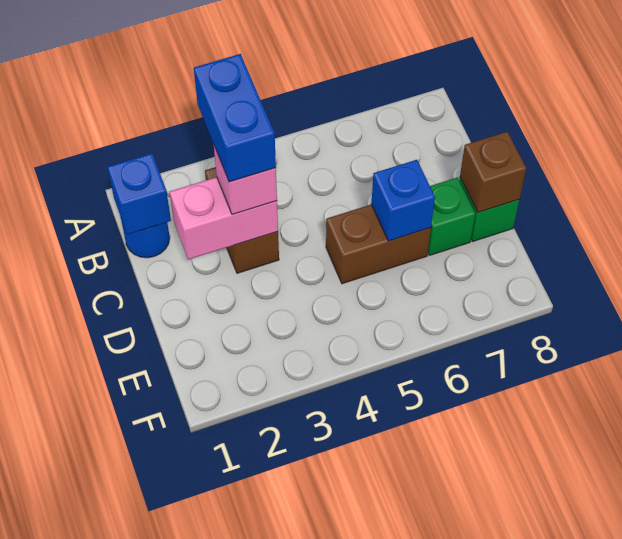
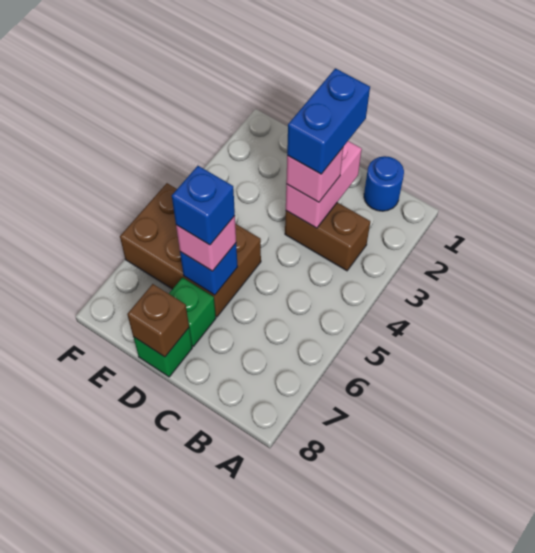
blue 1x1 brick [108,153,171,234] -> blue 1x1 brick moved to [172,166,235,245]
blue 1x2 brick [194,54,276,182] -> blue 1x2 brick turned to [287,68,370,174]
brown 1x2 brick [326,205,431,284] -> brown 2x3 brick [120,183,261,317]
none -> pink 1x1 brick [176,216,236,271]

